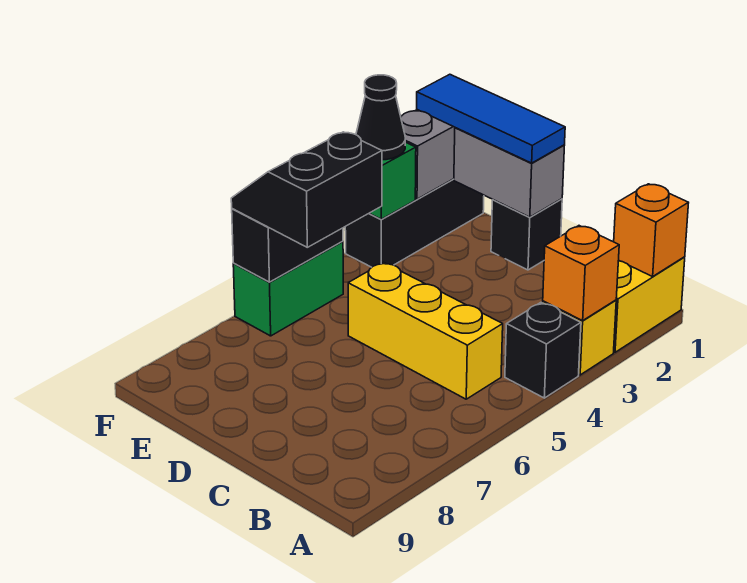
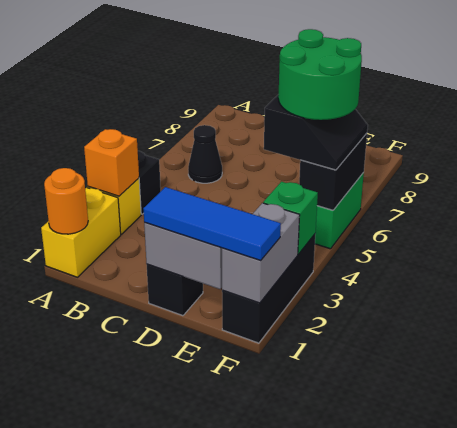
orange 1x1 brick [614,184,688,277] -> orange 1x1 round brick [44,168,88,234]
yellow 1x3 brick [348,262,503,399] -> none
none -> green 2x2 round brick [278,29,362,120]
black 1x1 cone [356,75,405,160] -> black 1x1 cone moved to [188,125,222,183]

